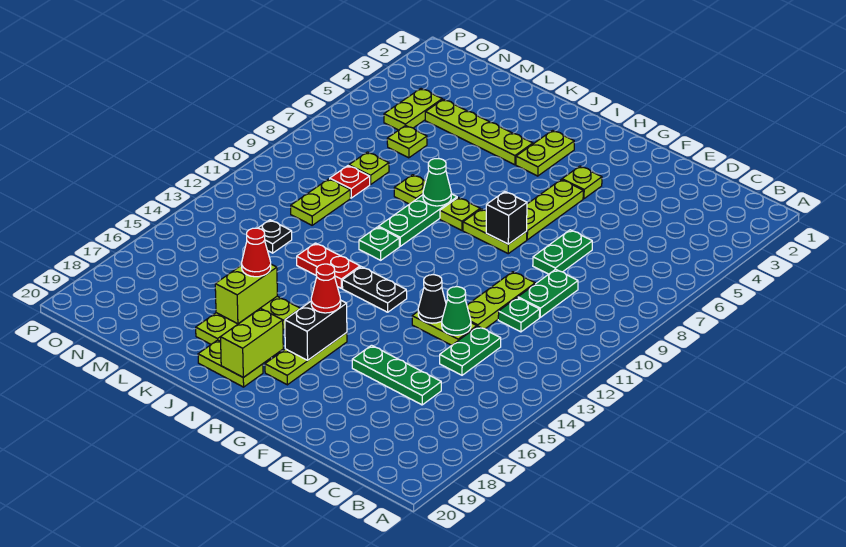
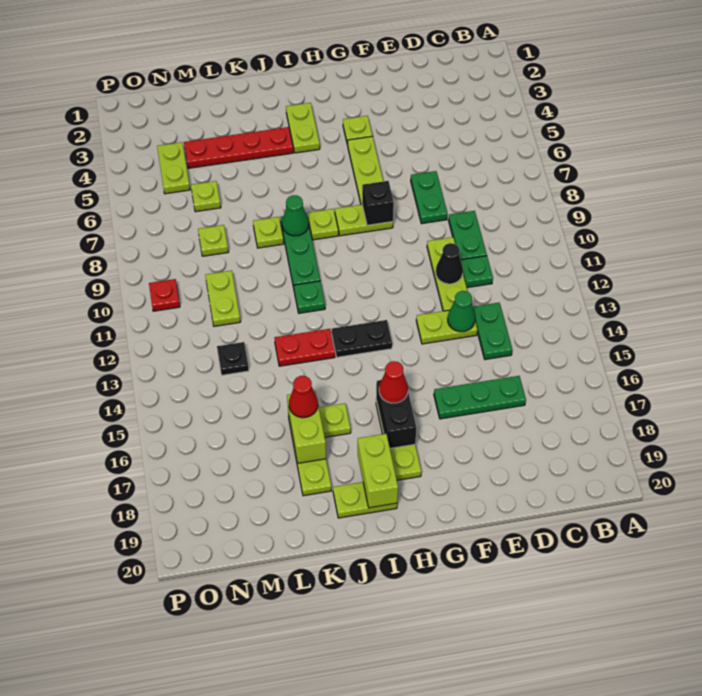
black 1x1 cone [418,275,446,323] -> black 1x1 cone moved to [436,243,463,284]
lime 1x4 plate [425,99,533,165] -> red 1x4 plate [184,127,293,168]
red 1x1 plate [330,166,370,198] -> red 1x1 plate moved to [149,279,180,311]

